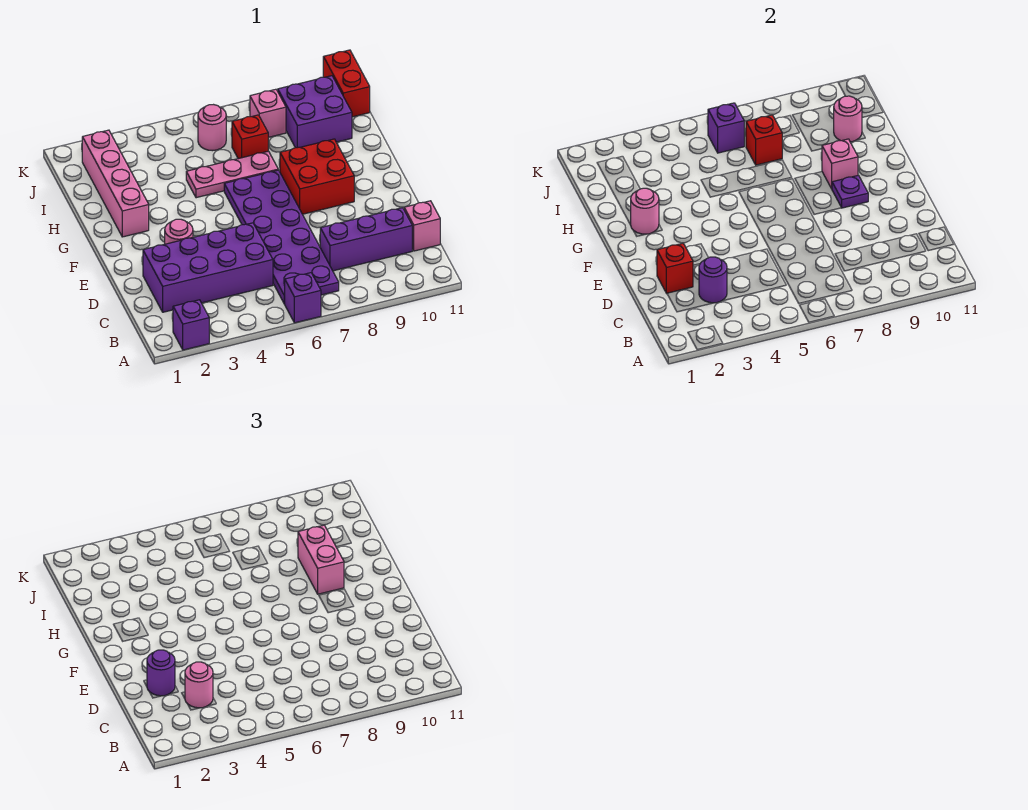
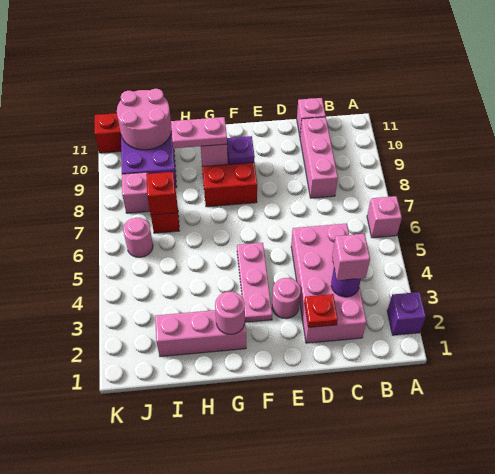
purple 1x1 brick [285,273,321,323] -> pink 1x1 brick [367,196,402,238]
purple 2x6 plate [224,170,339,304] -> none
purple 2x4 brick [143,223,273,312] -> pink 2x4 brick [291,223,367,343]
pink 1x1 round brick [185,662,213,708] -> pink 1x1 brick [332,234,370,280]
purple 1x3 brick [320,208,412,271] -> pink 1x3 brick [300,117,338,198]
red 1x1 brick [657,243,693,293] -> red 1x1 plate [304,294,338,327]
purple 1x1 round brick [147,650,175,696] -> none
pink 1x4 brick [82,130,149,237] -> pink 1x3 brick [155,310,246,357]
pink 1x2 brick [298,525,344,594] -> pink 1x2 plate [171,117,227,148]
pink 1x3 plate [186,151,278,198] -> pink 1x3 plate moved to [237,243,272,322]
pink 1x1 round brick [834,96,862,142] -> pink 2x2 round brick [117,89,172,150]
purple 1x1 brick [708,103,744,153] -> none

